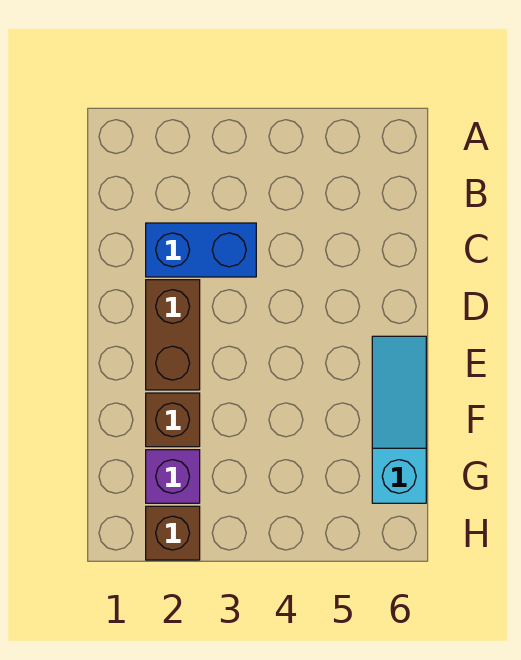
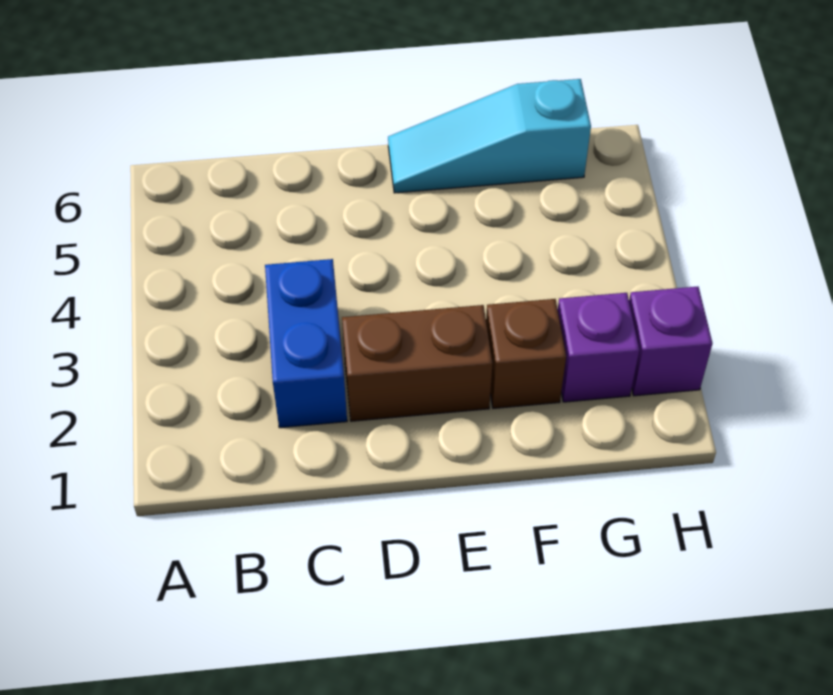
brown 1x1 brick [146,506,200,560] -> purple 1x1 brick [629,287,712,396]

